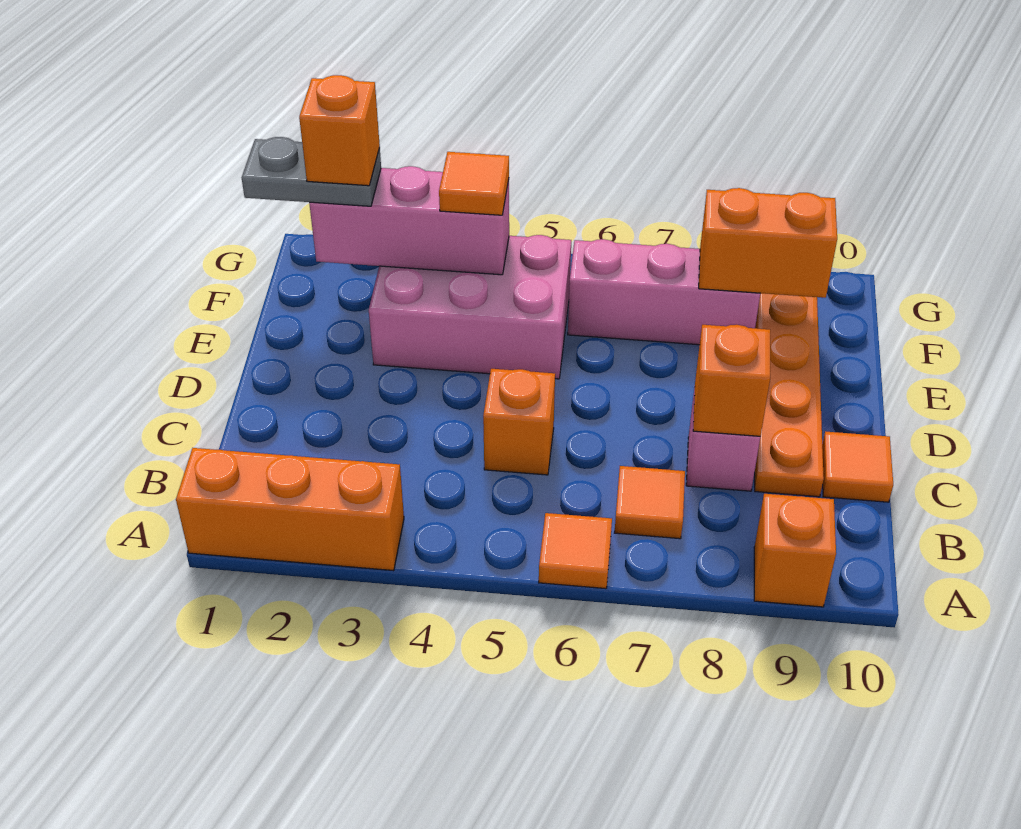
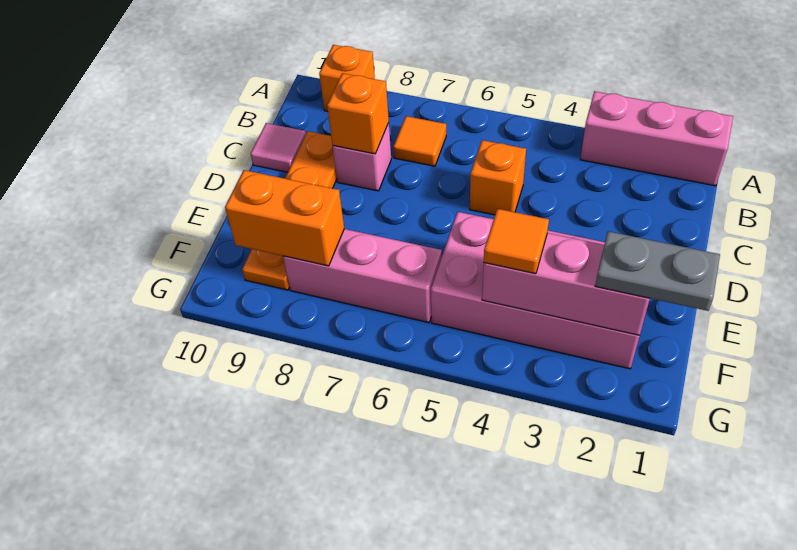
orange 1x3 brick [176,448,404,571] -> pink 1x3 brick [580,91,733,186]
orange 1x1 tile [539,513,612,589] -> none
orange 1x1 tile [822,431,893,502] -> pink 1x1 tile [251,123,306,172]
pink 2x3 brick [369,235,571,379] -> pink 2x4 brick [431,212,639,369]
orange 1x1 brick [299,75,380,186] -> none

